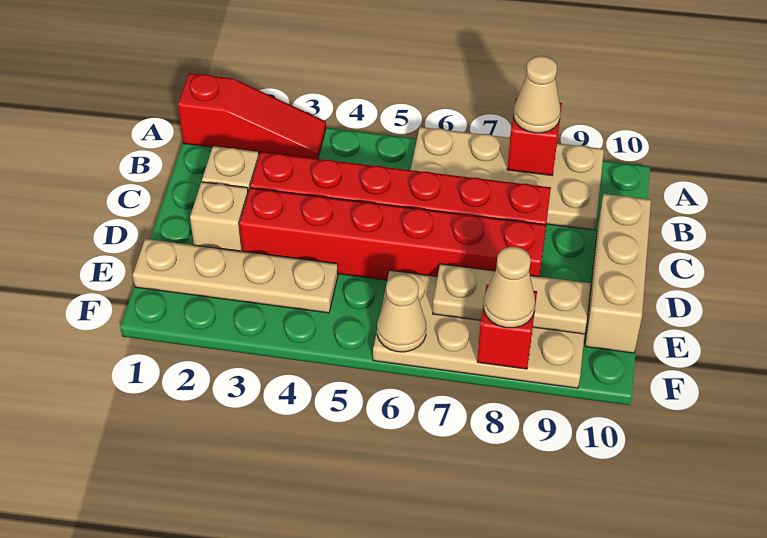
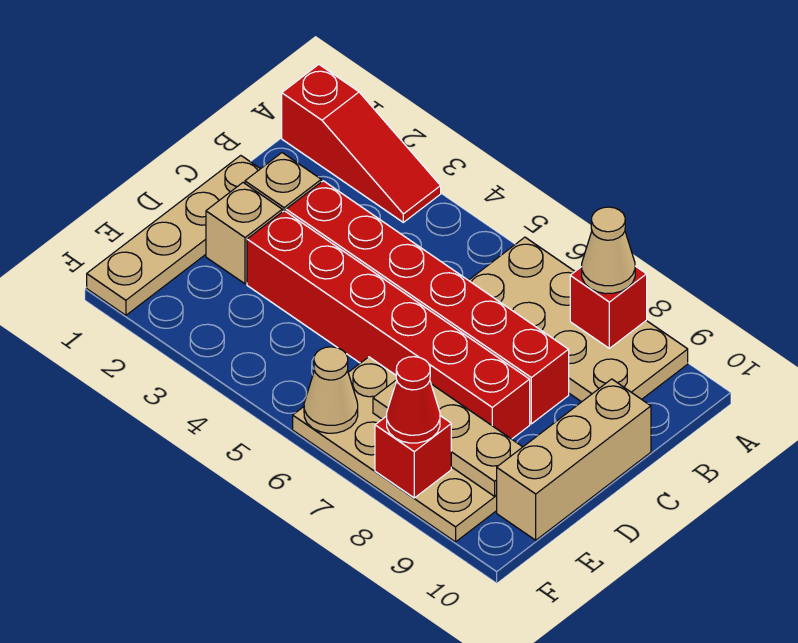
tan 1x4 plate [133,239,338,313] -> tan 1x4 plate turned to [87,156,260,315]
tan 1x1 cone [483,247,535,328] -> red 1x1 cone [387,357,440,443]

